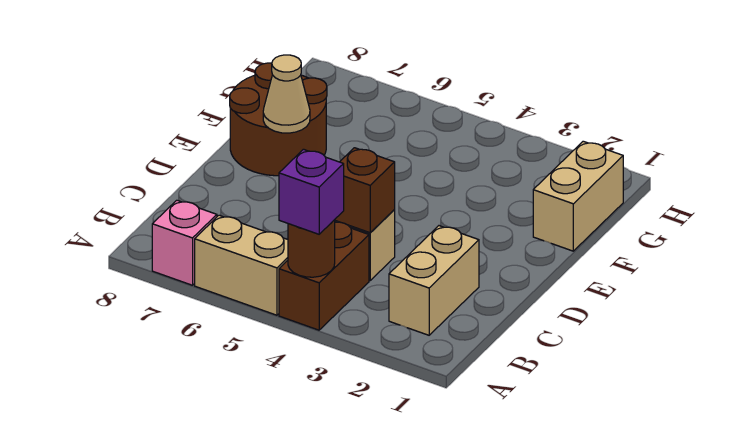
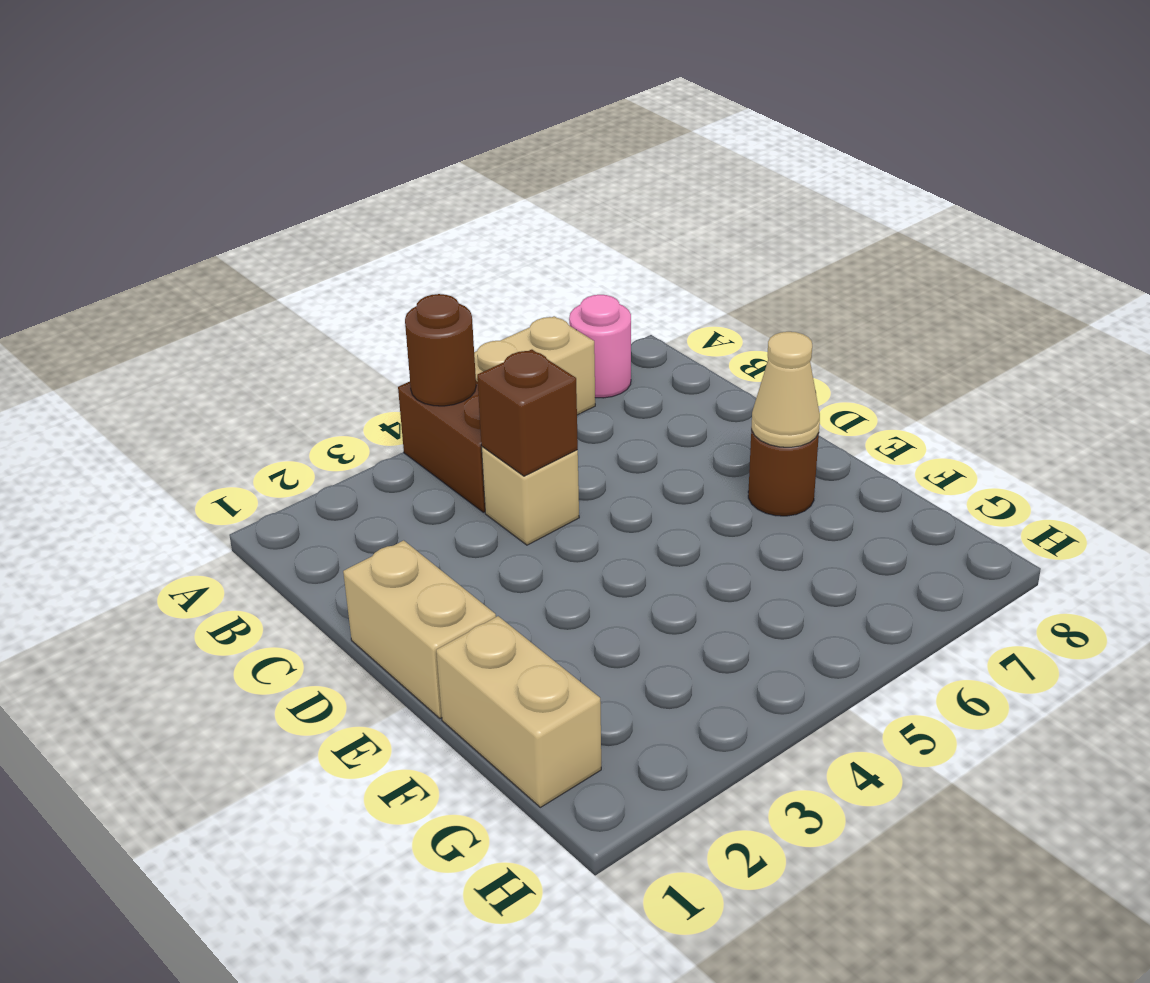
purple 1x1 brick [279,149,344,234] -> none
pink 1x1 brick [152,200,217,285] -> pink 1x1 round brick [569,295,631,398]
tan 1x2 brick [389,226,479,335] -> tan 1x2 brick moved to [343,540,496,718]
brown 2x2 round brick [230,63,327,176] -> brown 1x1 round brick [748,427,819,516]

